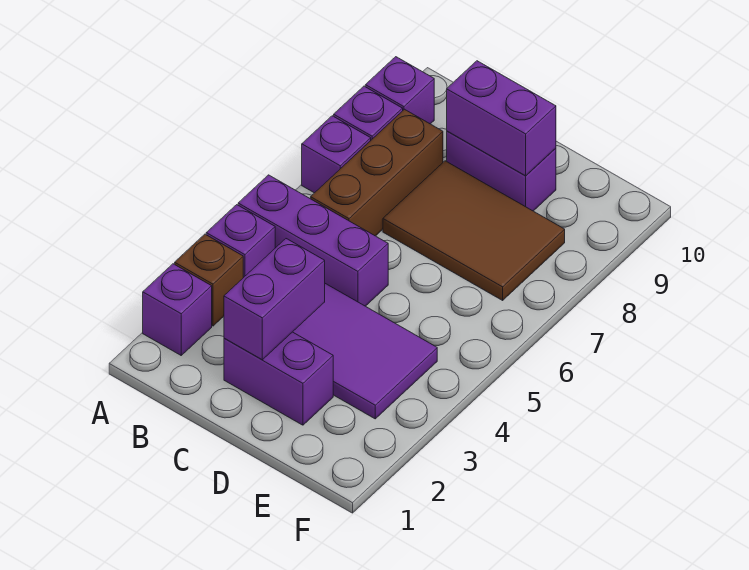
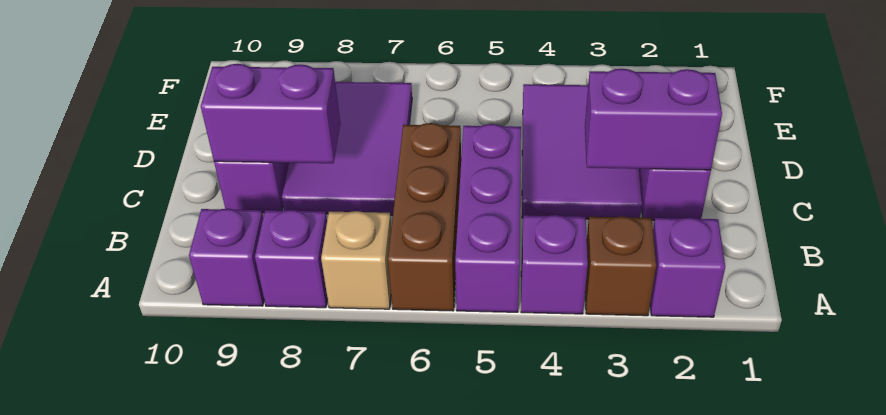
purple 1x1 brick [302,116,371,193] -> tan 1x1 brick [321,211,391,309]
brown 1x3 brick [311,109,443,236] -> brown 1x3 brick turned to [388,123,461,311]
brown 2x3 tile [383,161,565,300] -> purple 2x3 tile [282,82,412,215]
purple 1x2 brick [447,61,556,176] -> purple 1x2 brick turned to [201,64,340,163]

